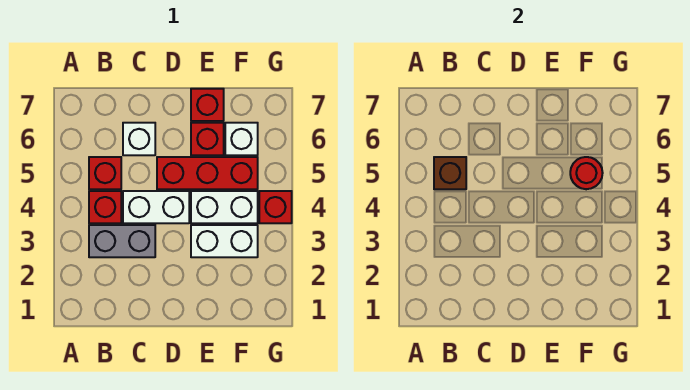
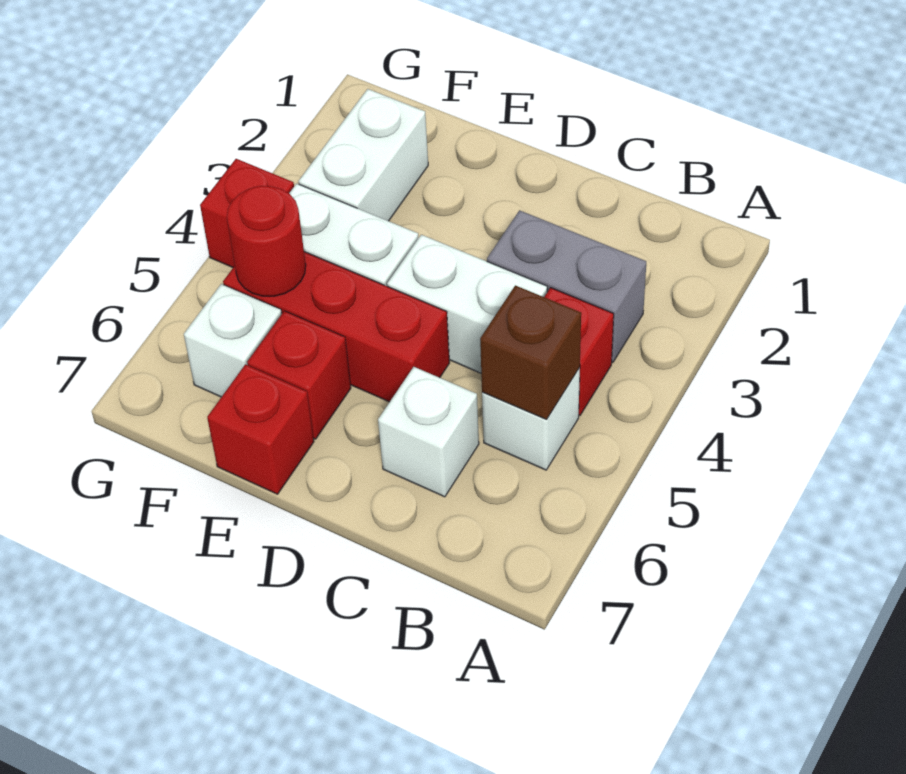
red 1x1 brick [89,157,121,189] -> white 1x1 brick [482,368,580,470]
white 1x2 brick [191,225,258,257] -> white 1x2 brick turned to [298,89,428,221]

